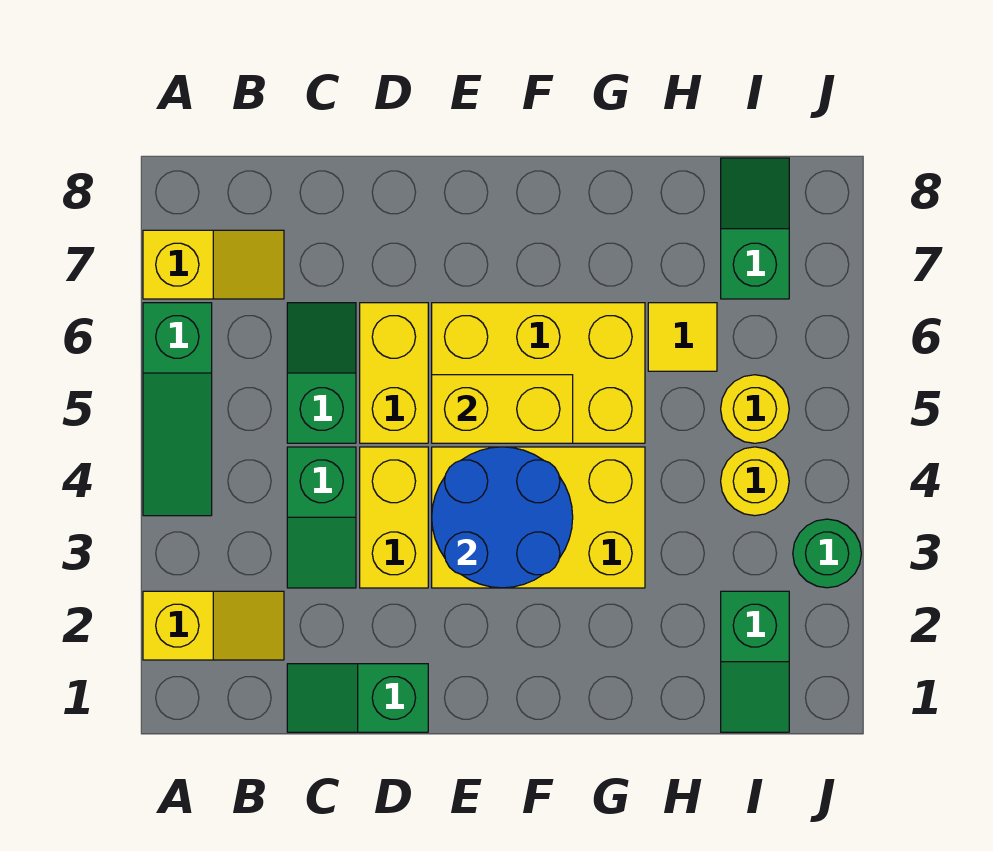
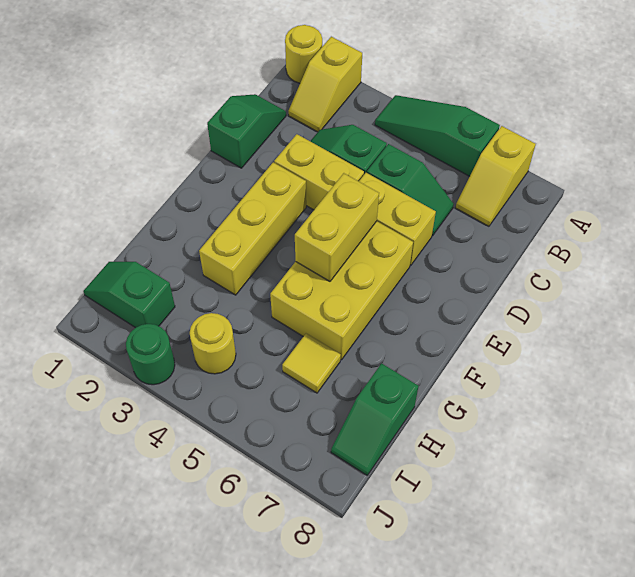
yellow 2x3 brick [432,447,645,588] -> yellow 1x3 brick [199,162,306,295]
blue 2x2 round brick [432,447,573,588] -> none
yellow 1x1 round brick [721,375,789,443] -> yellow 1x1 round brick moved to [285,25,322,83]
green 1x2 slope [721,158,789,299] -> green 1x2 slope turned to [331,363,418,475]

